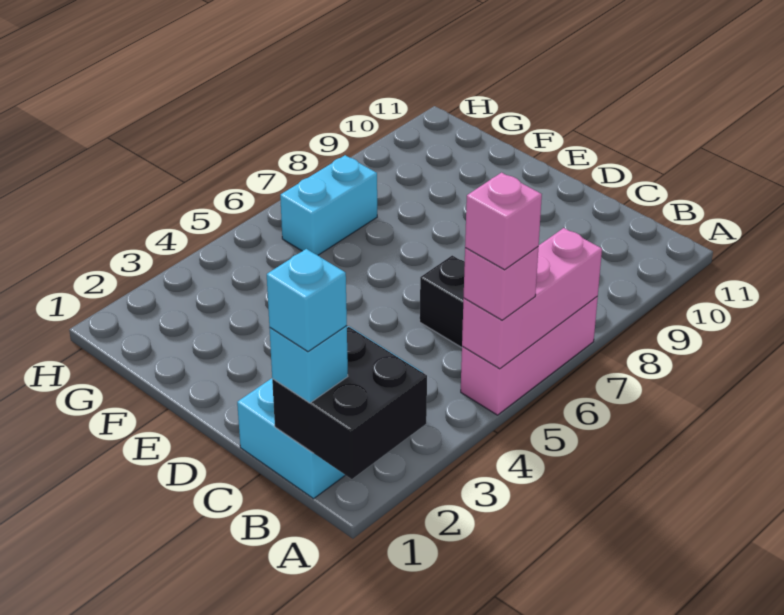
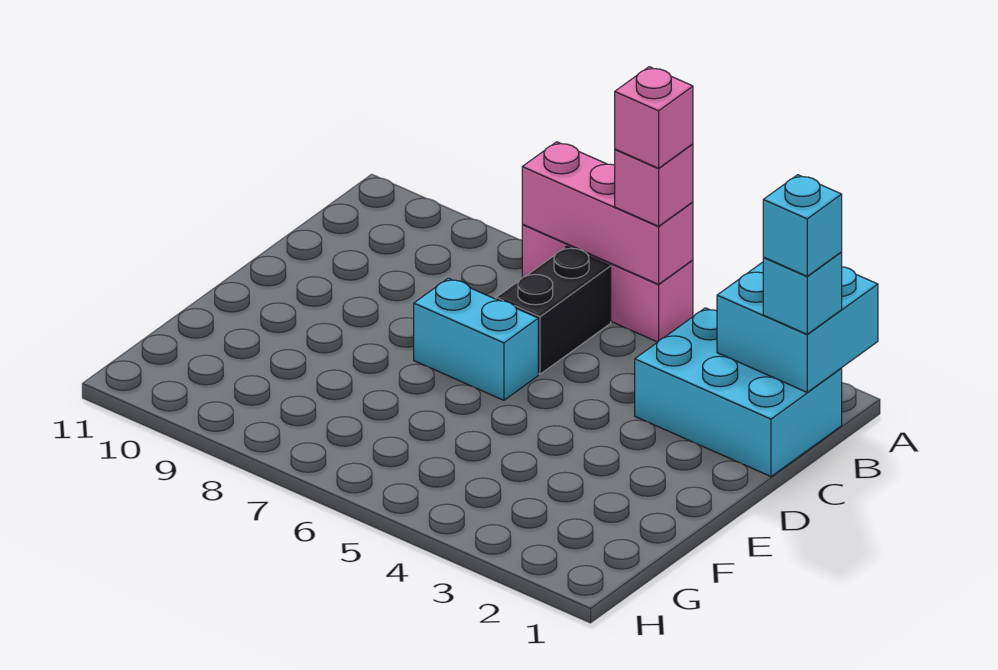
black 2x2 brick [272,327,427,479] -> cyan 2x2 brick [717,262,878,392]
cyan 1x2 brick [280,155,377,255] -> cyan 1x2 brick moved to [414,278,538,400]

